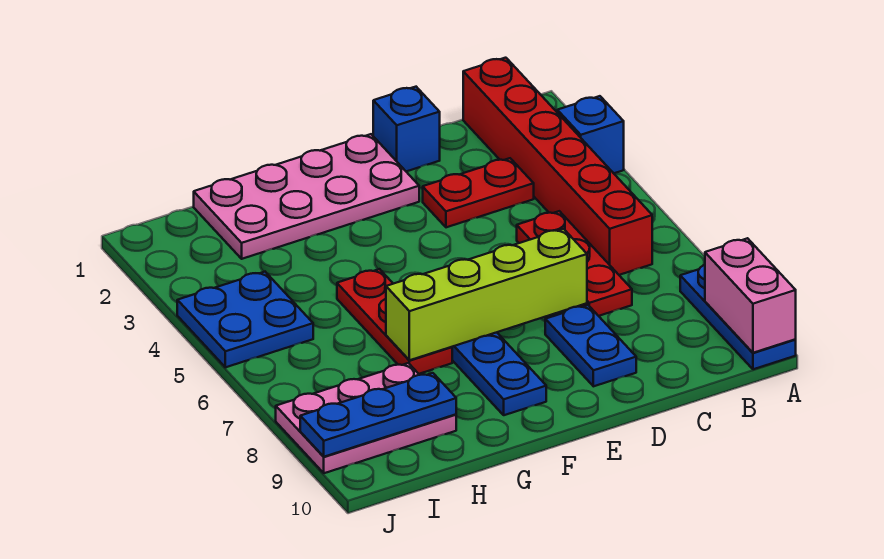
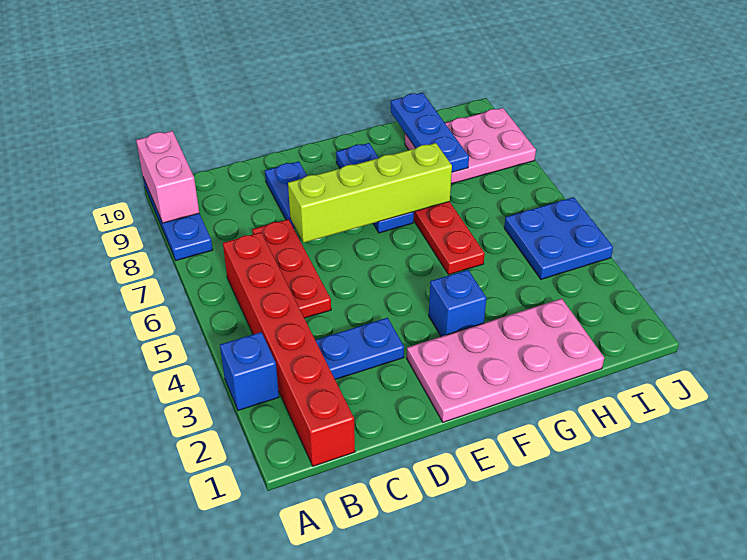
red 1x2 plate [423,158,534,227] -> blue 1x2 plate [315,318,404,380]
blue 1x1 brick [373,87,440,171] -> blue 1x1 brick moved to [429,270,486,337]
blue 1x3 plate [300,373,456,457] -> blue 1x3 plate turned to [391,93,469,172]

